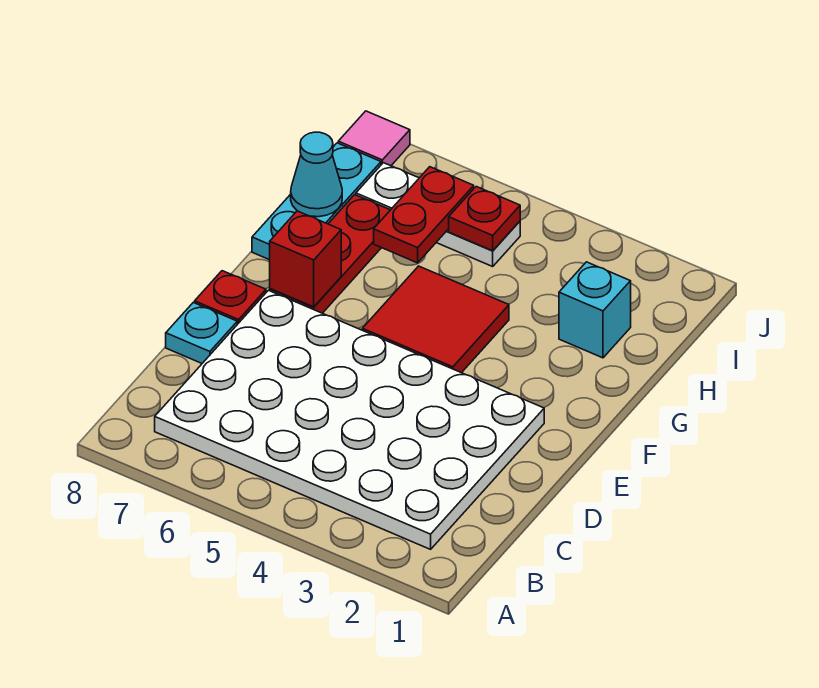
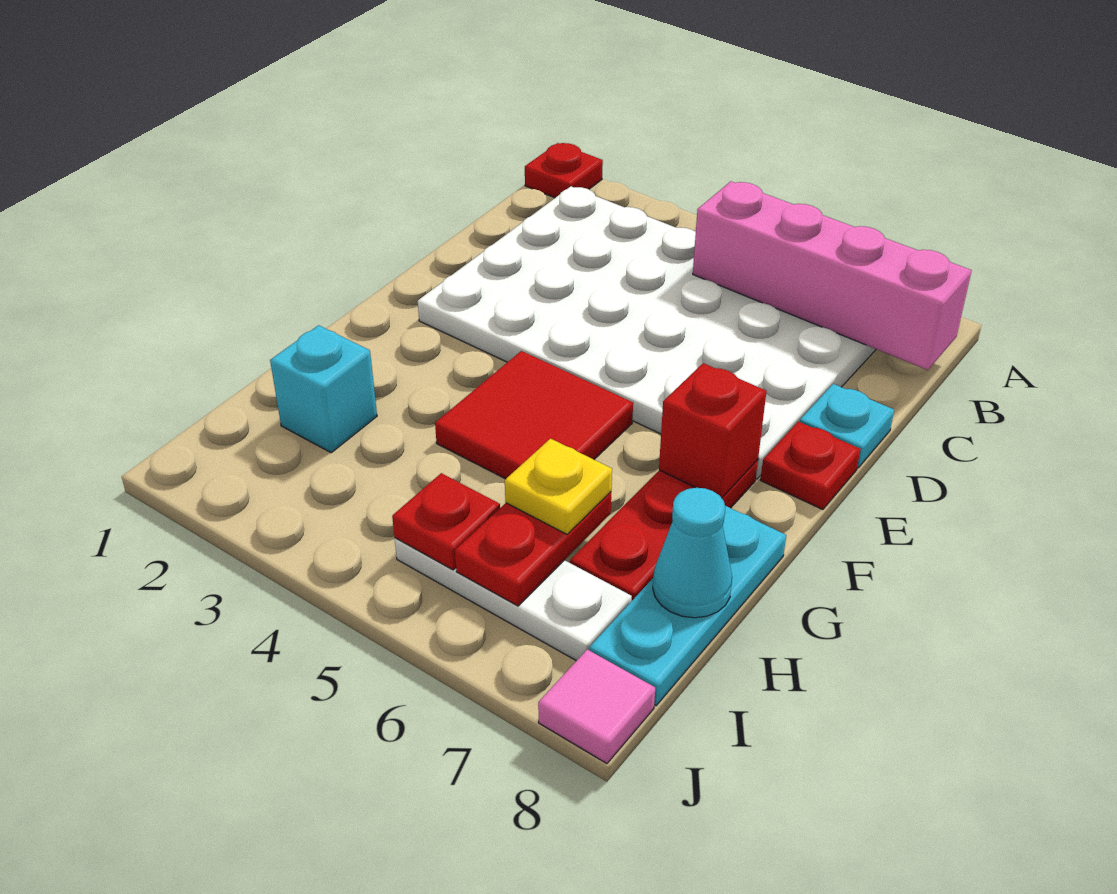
none -> red 1x1 plate [525,143,603,198]
none -> pink 1x4 brick [693,181,972,370]
none -> yellow 1x1 plate [505,439,612,534]

